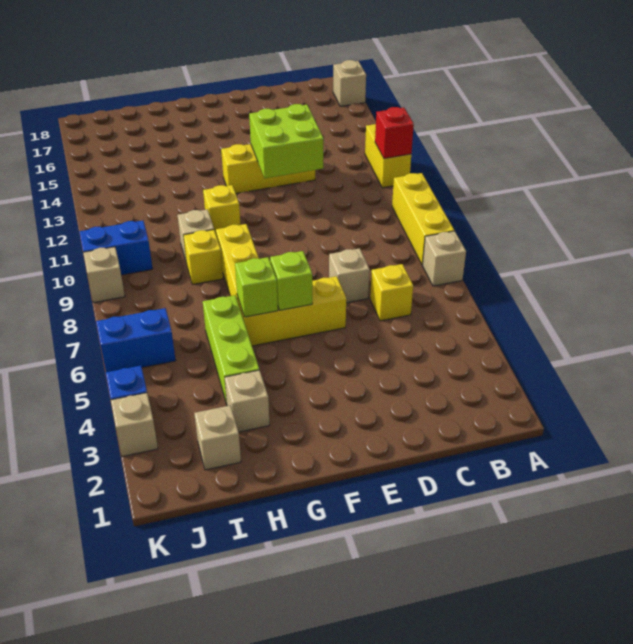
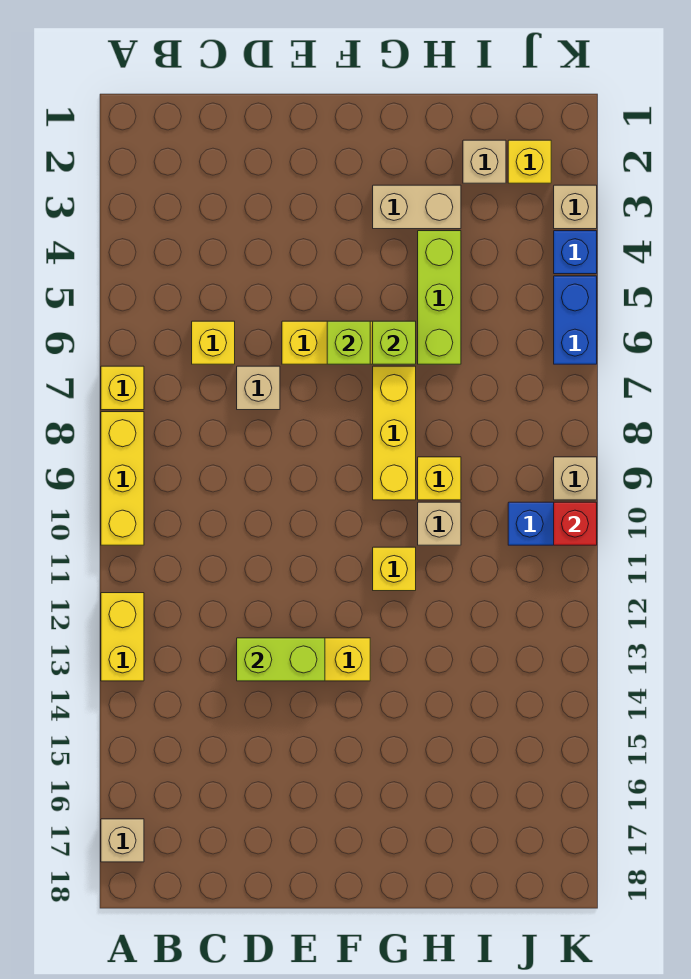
tan 1x1 brick [422,231,466,286] -> yellow 1x1 brick [101,366,144,410]
red 1x1 brick [375,107,414,158] -> red 1x1 brick moved to [554,502,597,545]
lime 2x2 brick [249,104,323,178] -> lime 1x2 brick [237,638,325,681]
tan 1x1 brick [225,370,270,432] -> tan 1x2 brick [373,185,461,229]
none -> yellow 1x1 brick [508,140,551,183]
blue 1x2 brick [96,308,176,372] -> blue 1x2 brick turned to [554,276,597,364]

